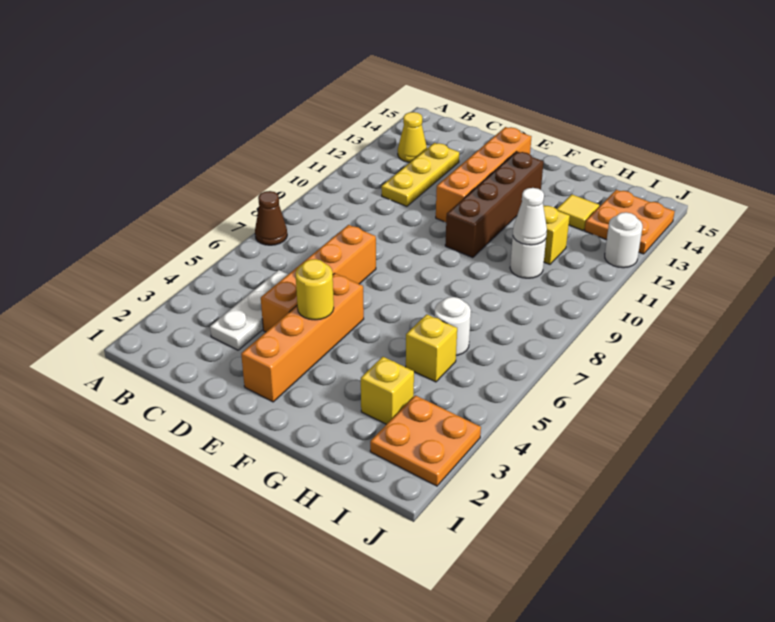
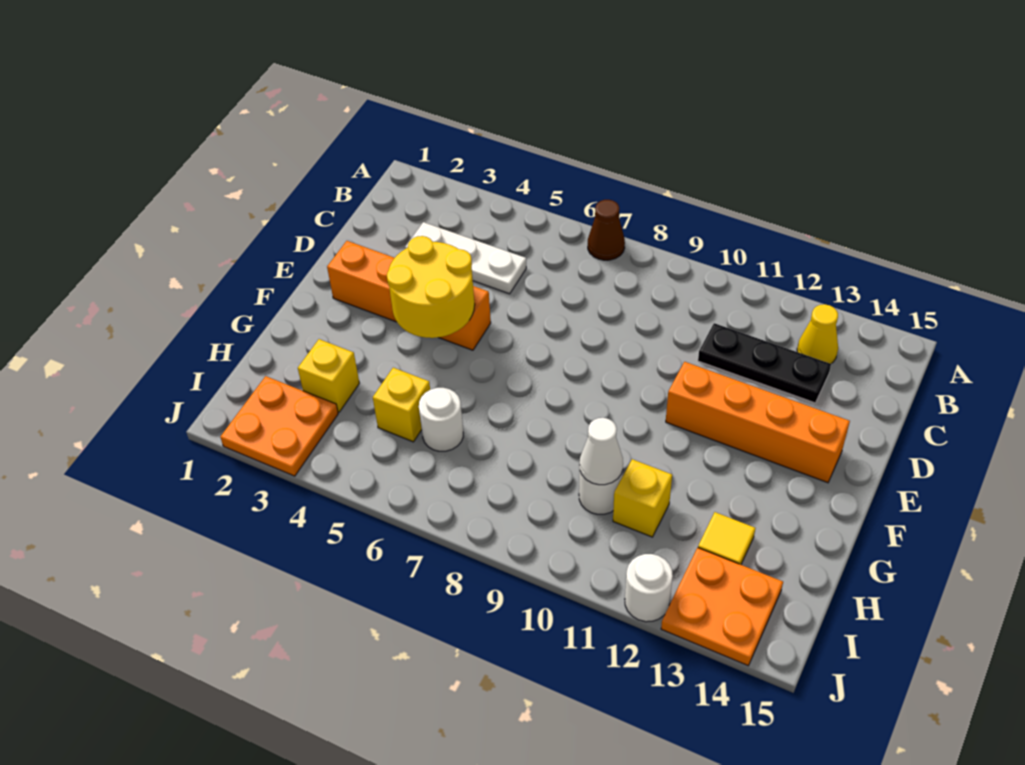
yellow 1x3 plate [381,143,459,206] -> black 1x3 plate [698,323,831,403]
orange 1x4 brick [261,225,376,332] -> none
yellow 1x1 round brick [296,259,334,320] -> yellow 2x2 round brick [387,236,475,338]
brown 1x4 brick [445,151,544,258] -> none

